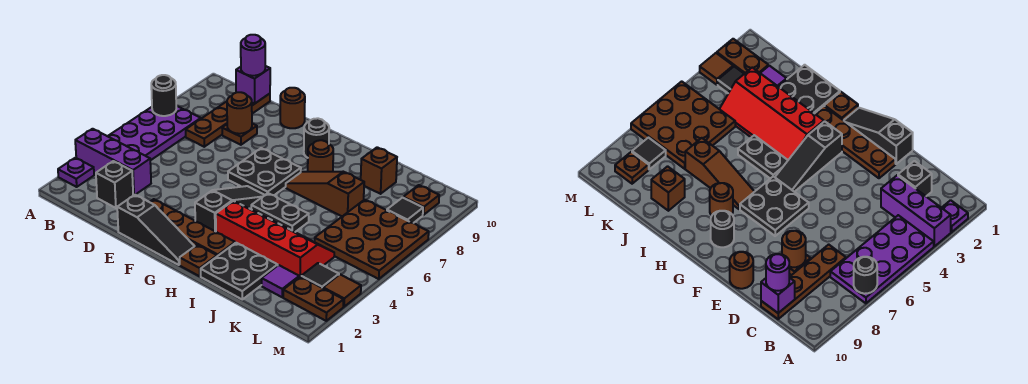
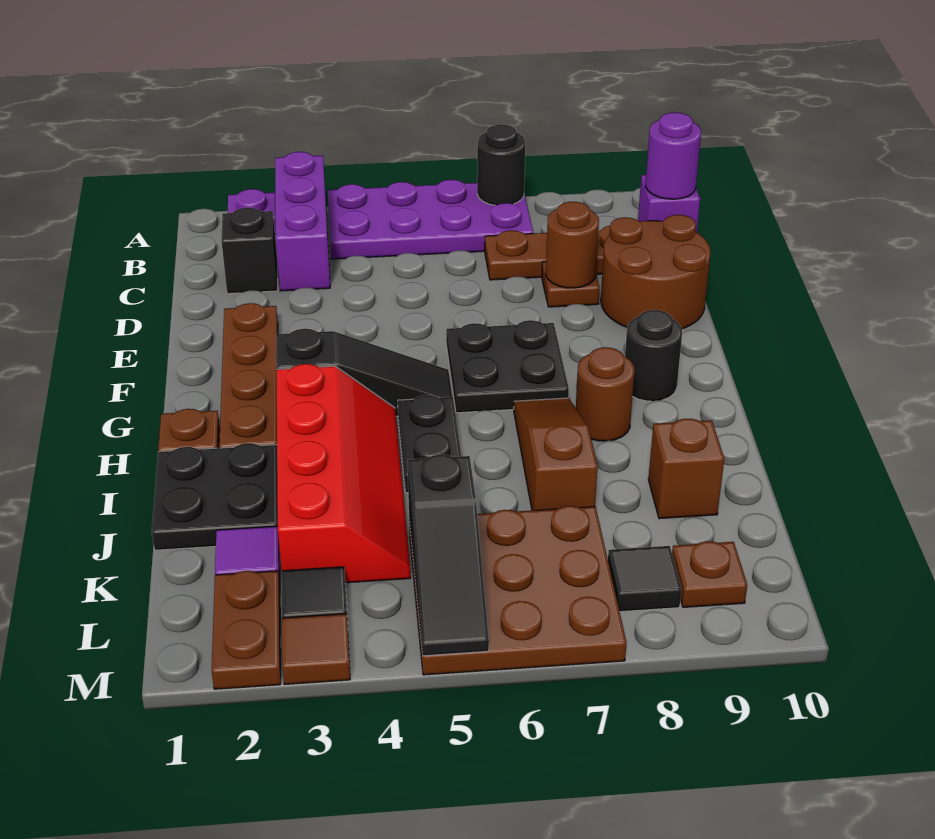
black 1x3 slope [117,195,194,265] -> black 1x3 slope moved to [407,455,489,656]
brown 1x1 round brick [280,88,305,128] -> brown 2x2 round brick [601,215,711,329]

